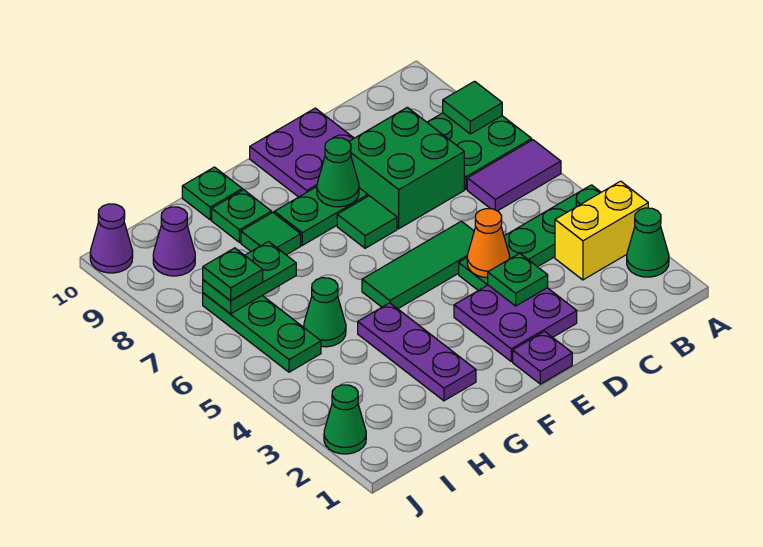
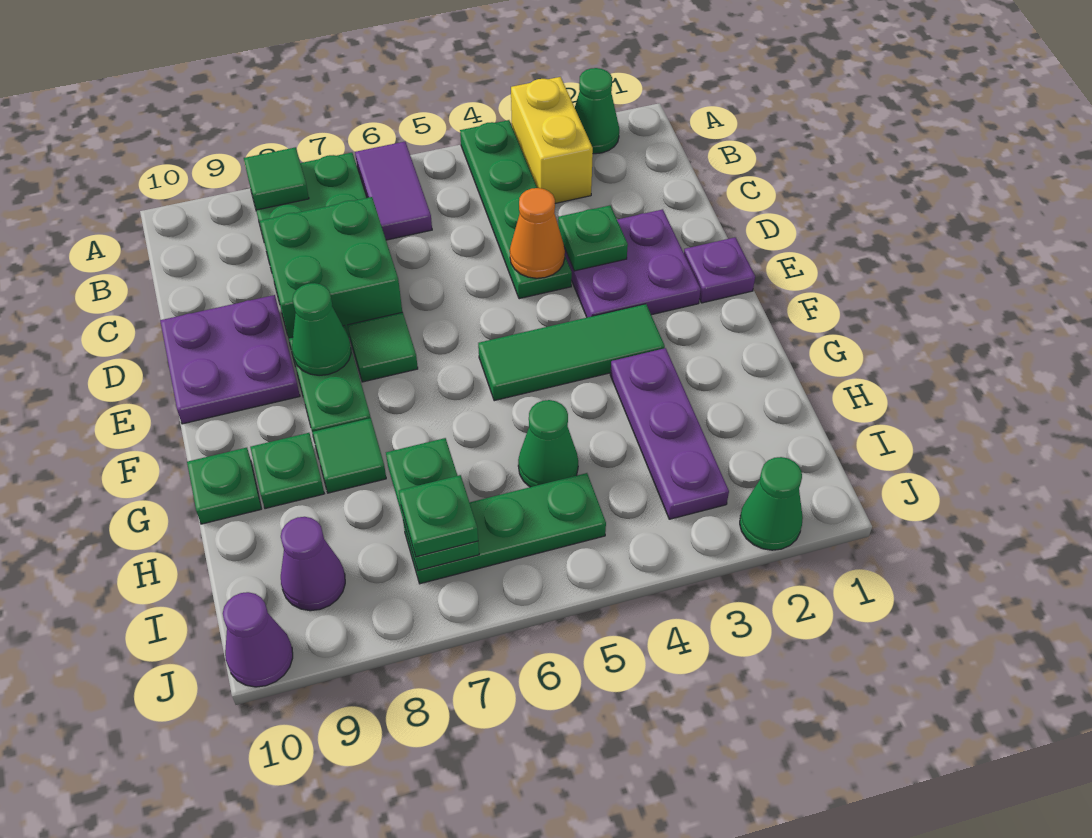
green 1x3 tile [362,221,474,309] -> green 1x3 tile turned to [478,304,665,401]
purple 1x3 plate [358,303,476,401] -> purple 1x3 plate turned to [610,348,729,519]

